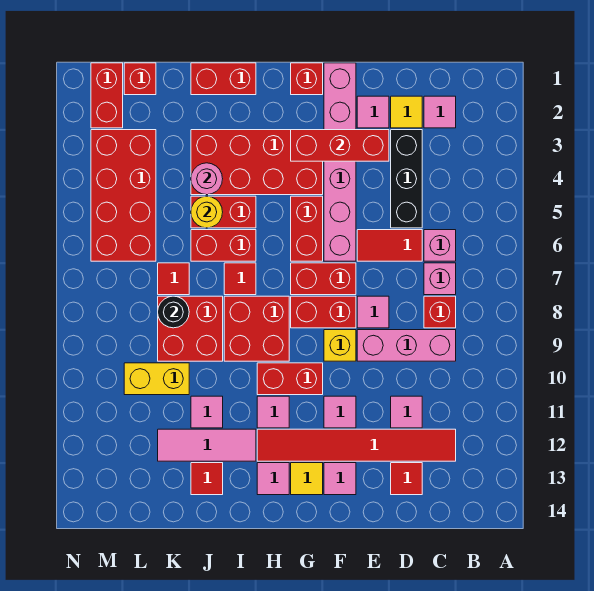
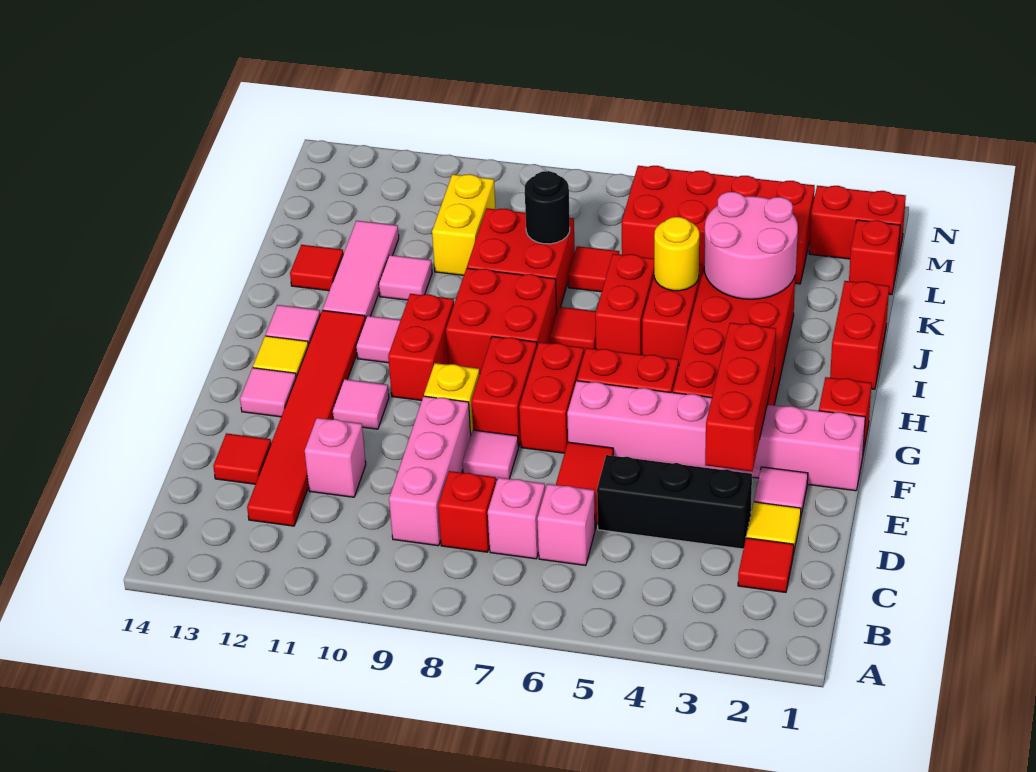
pink 1x1 tile [424,96,456,128] -> red 1x1 tile [738,538,794,592]
pink 1x1 tile [391,396,422,428] -> pink 1x1 brick [305,418,366,497]
pink 1x1 round brick [191,163,223,195] -> pink 2x2 round brick [704,192,798,299]

